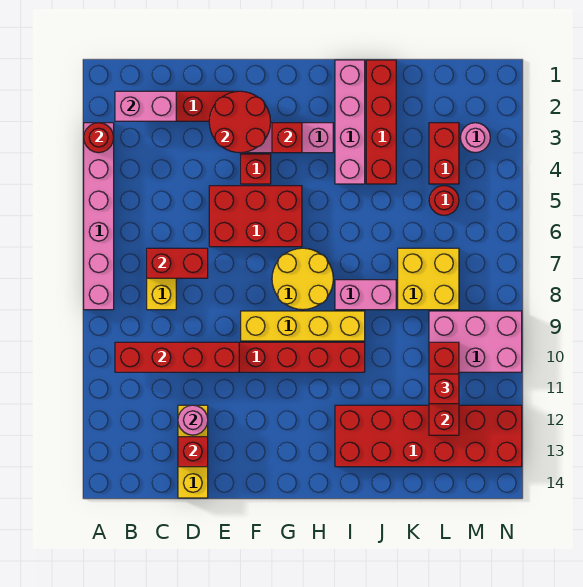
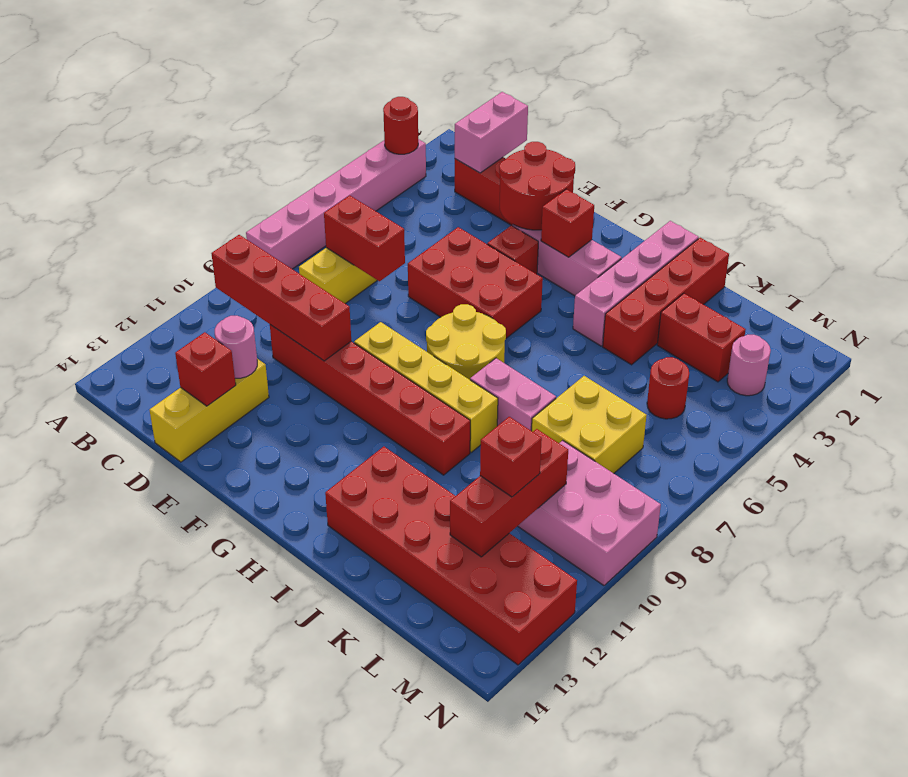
pink 1x2 brick [115,91,176,121] -> pink 1x2 brick turned to [455,92,528,173]
red 1x2 brick [429,123,459,184] -> red 1x2 brick turned to [657,294,746,382]

